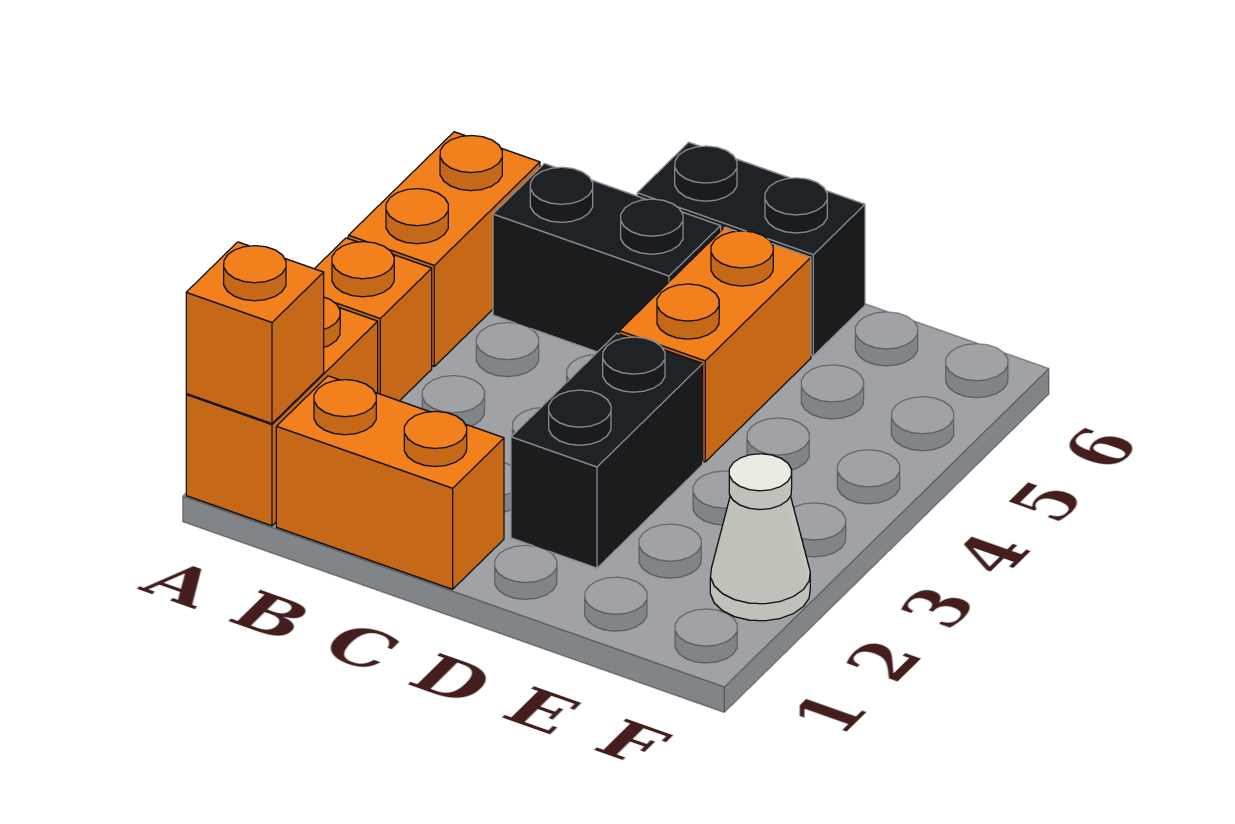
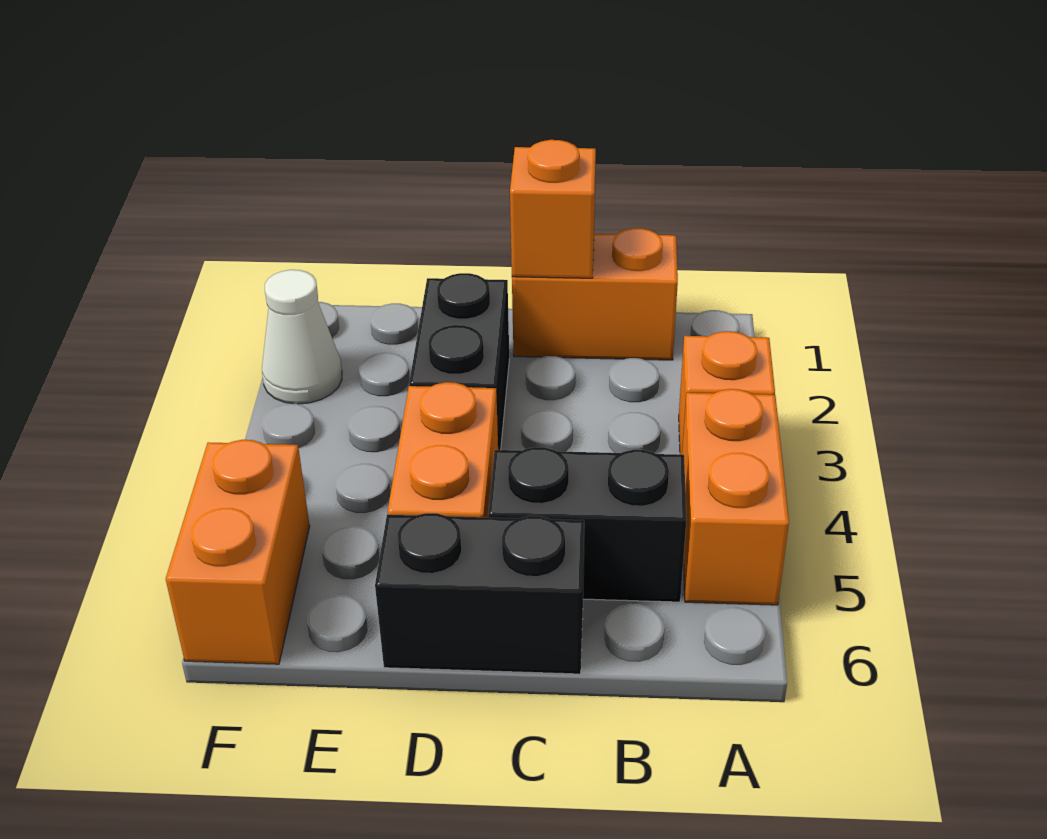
orange 1x2 brick [186,297,378,526] -> orange 1x2 brick moved to [166,440,310,664]
orange 1x1 brick [186,242,324,424] -> orange 1x1 brick moved to [510,140,596,278]

